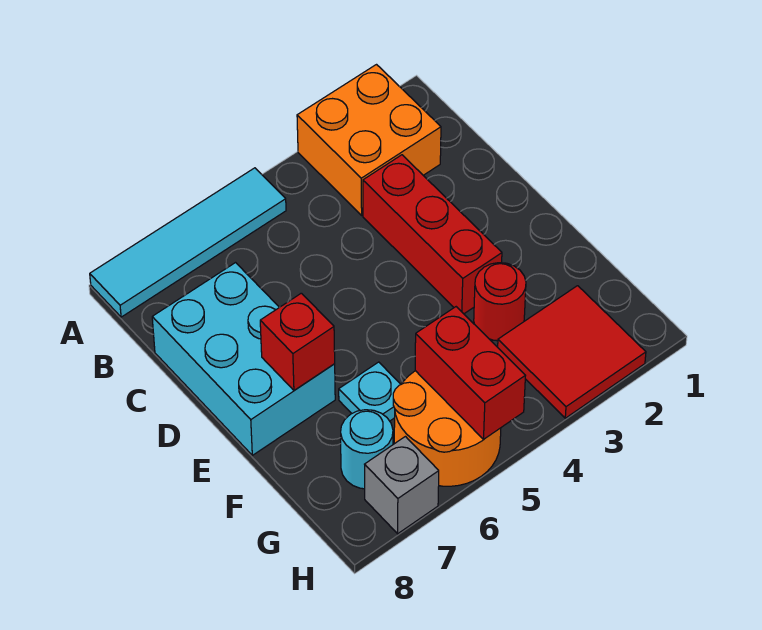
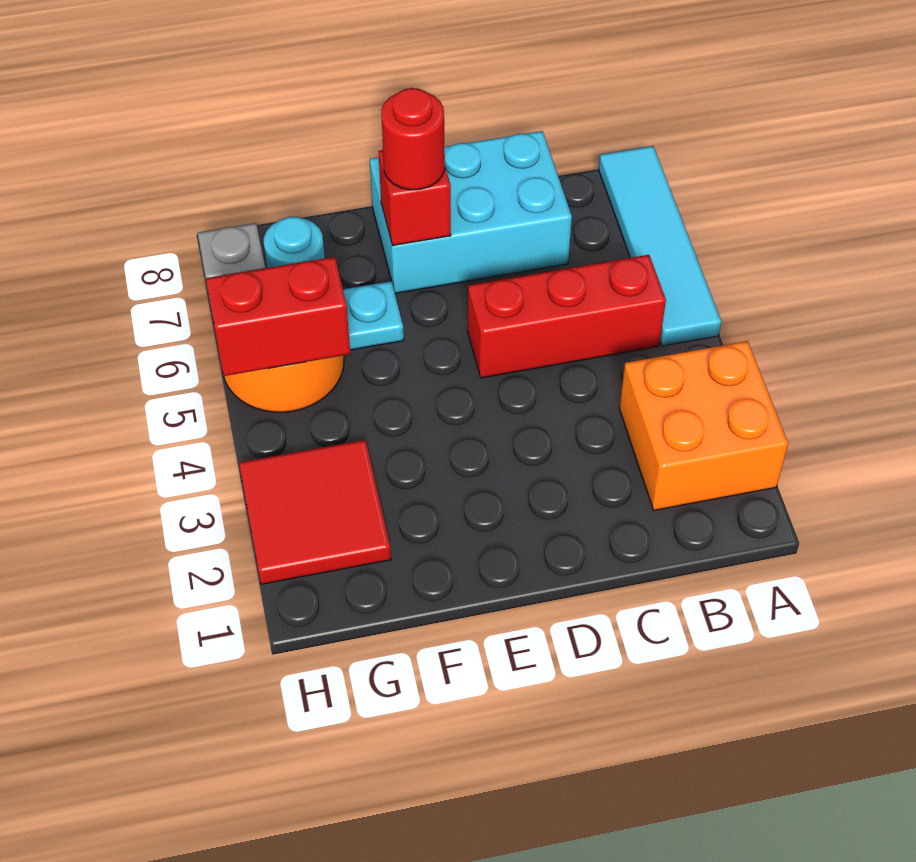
red 1x3 brick [363,155,502,314] -> red 1x3 brick moved to [468,255,666,378]
red 1x1 round brick [474,263,526,341] -> red 1x1 round brick moved to [381,88,445,190]

